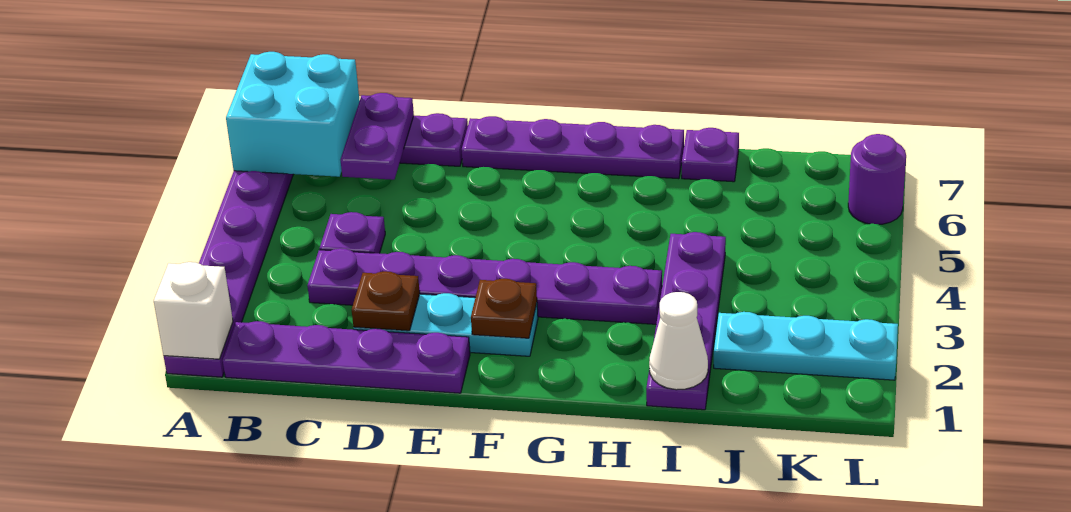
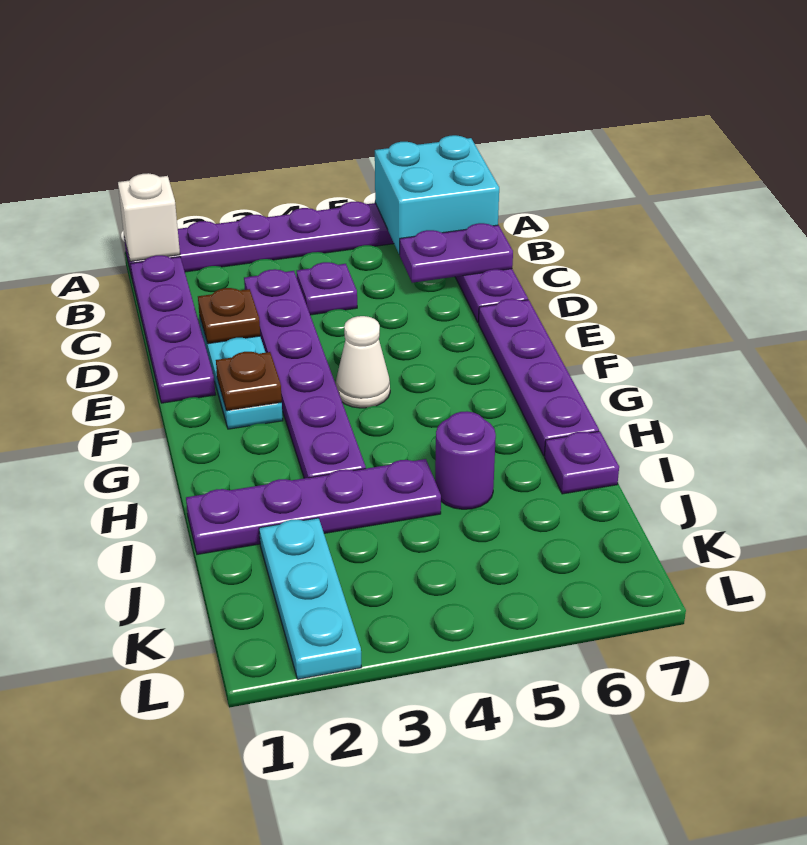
white 1x1 cone [649,292,708,390] -> white 1x1 cone moved to [336,316,390,408]
purple 1x1 round brick [848,134,906,224] -> purple 1x1 round brick moved to [435,411,496,509]

